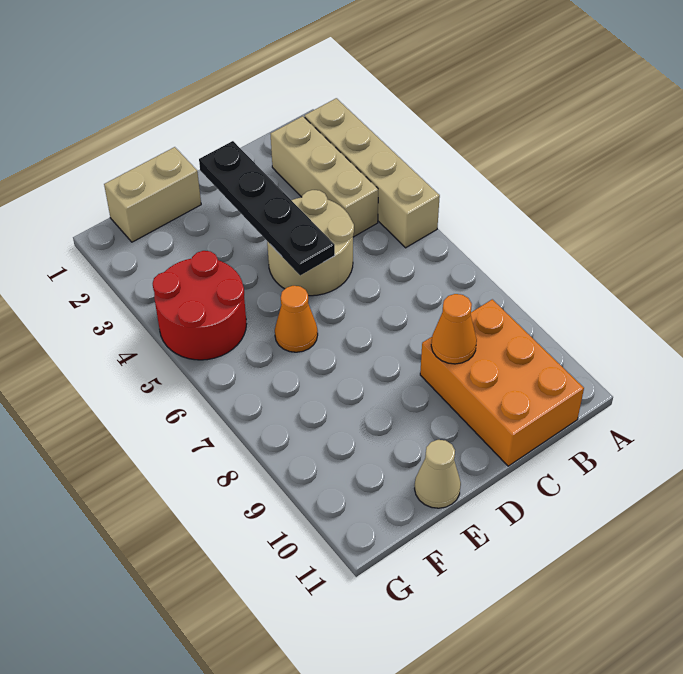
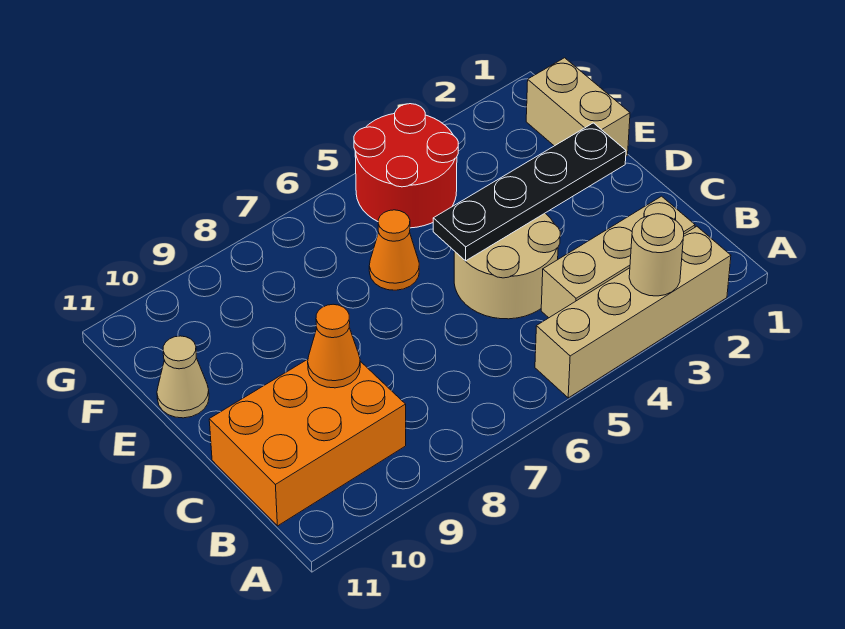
none -> tan 1x1 round brick [629,214,684,296]

